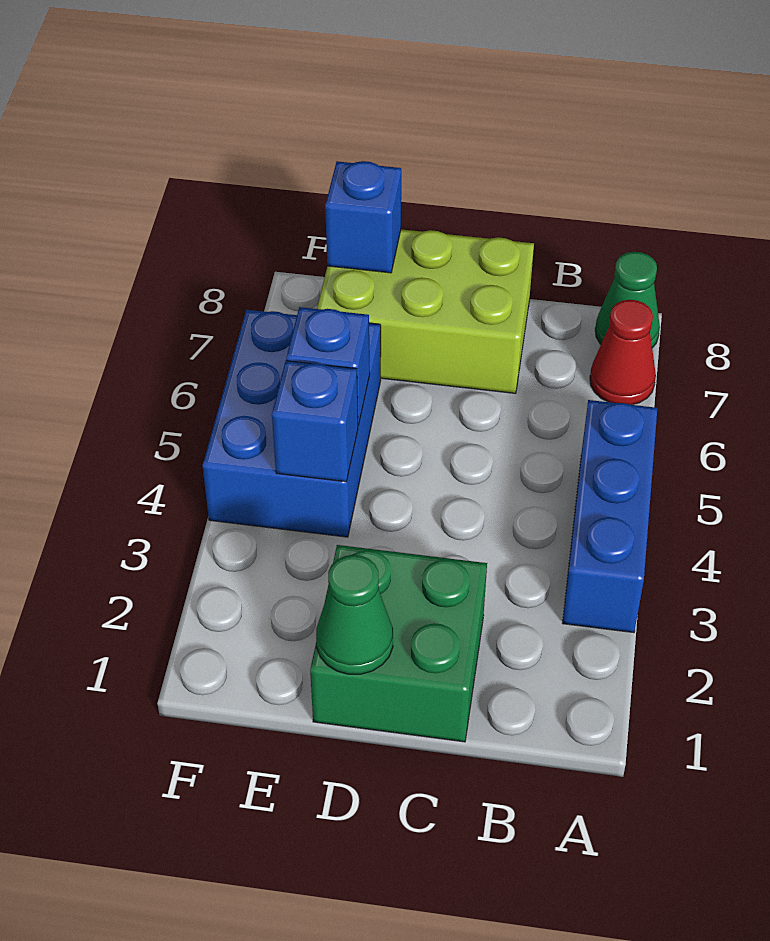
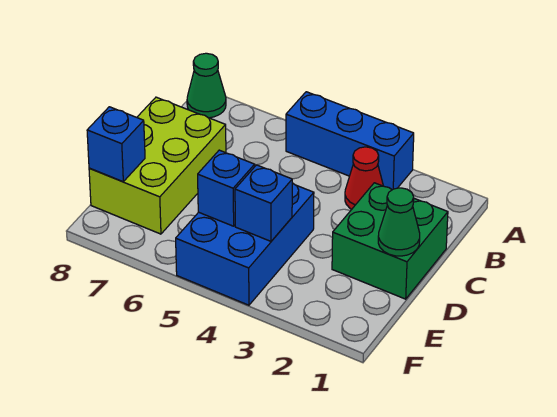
red 1x1 cone [590,300,656,405] -> red 1x1 cone moved to [345,147,383,209]
blue 2x3 brick [203,310,381,537] -> blue 2x3 brick turned to [176,183,314,305]

